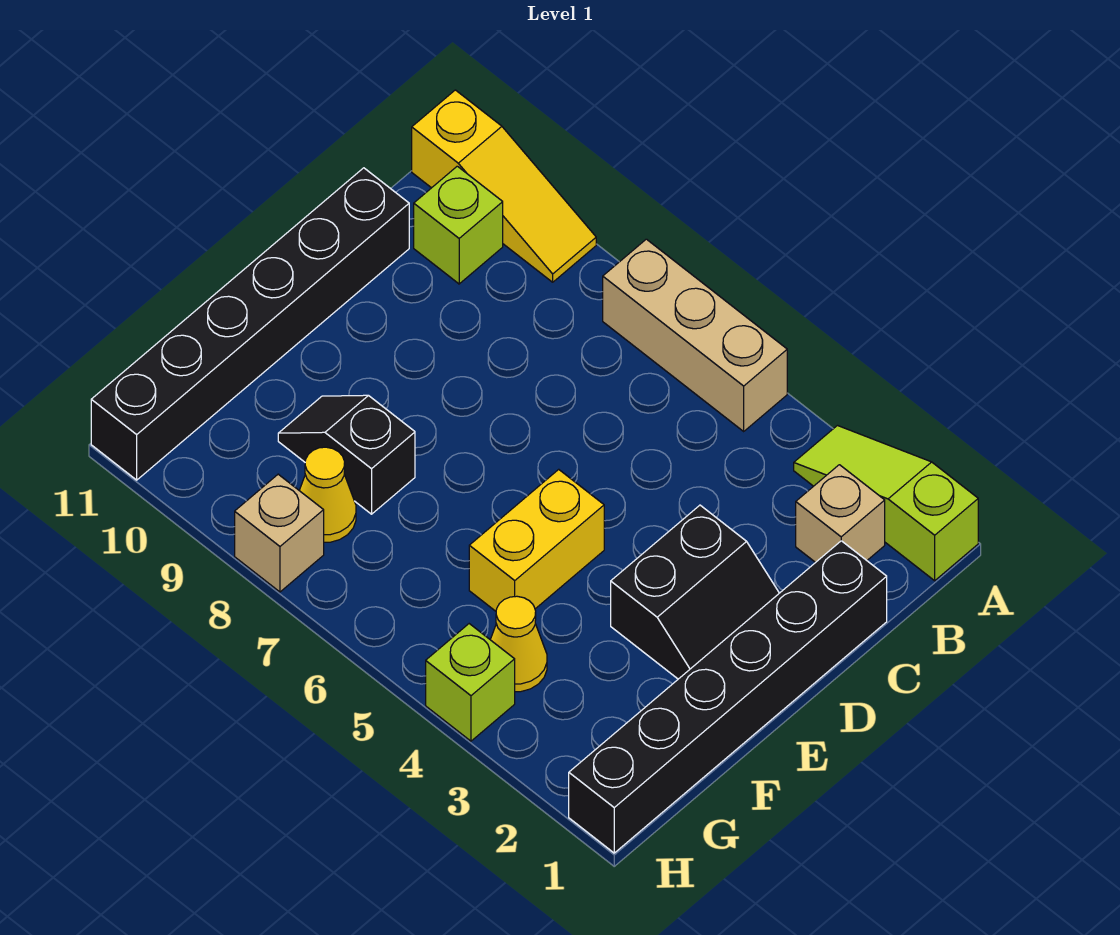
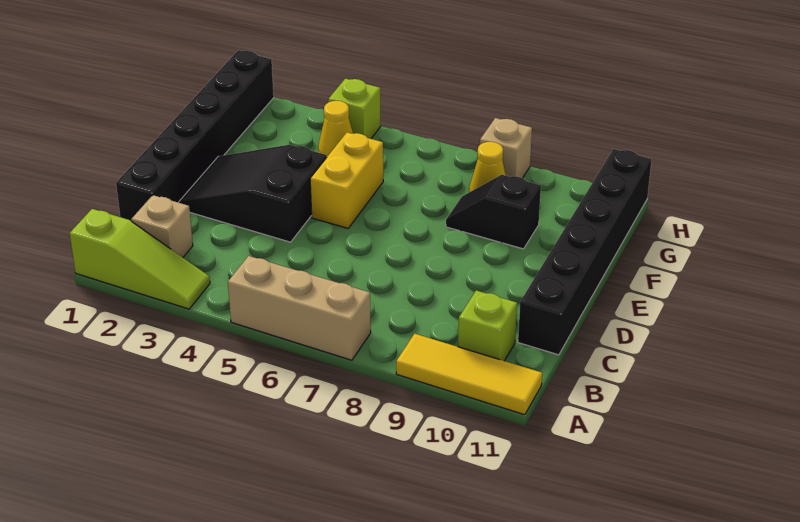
yellow 1x3 slope [412,90,596,282] -> yellow 1x3 tile [396,334,542,415]
black 2x2 slope [611,505,779,679] -> black 2x3 slope [179,145,327,242]
black 1x2 slope [278,395,415,514] -> black 1x2 slope turned to [446,175,541,249]

